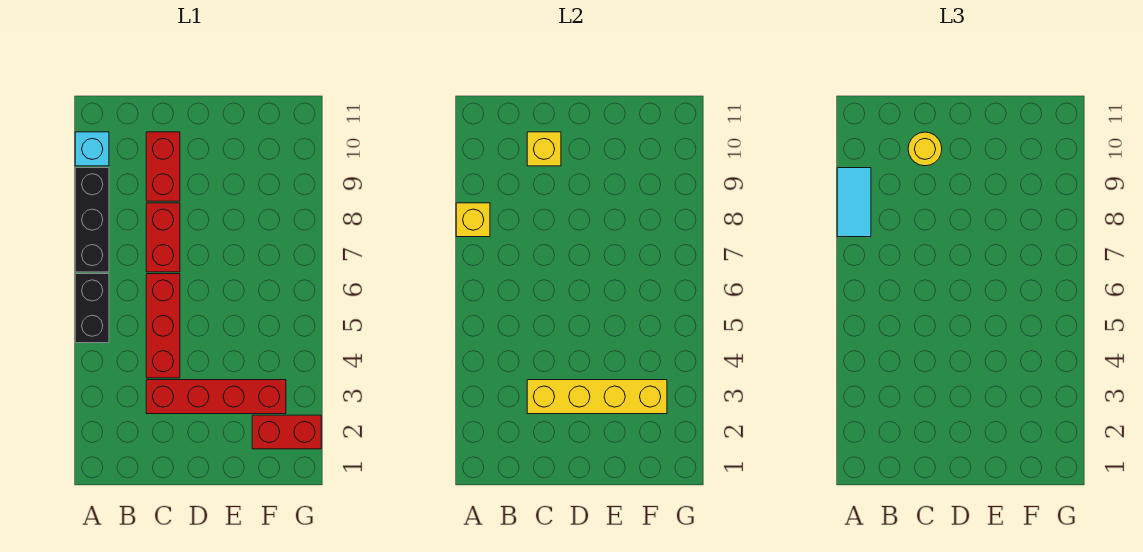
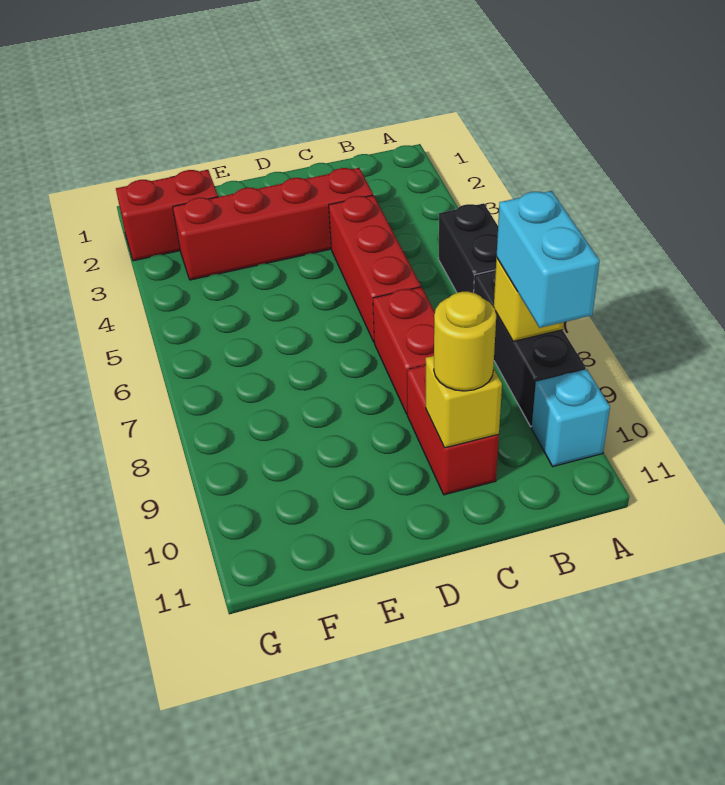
cyan 1x2 tile [837,168,871,237] -> cyan 1x2 brick [496,191,600,328]
yellow 1x4 brick [527,380,667,414] -> none

